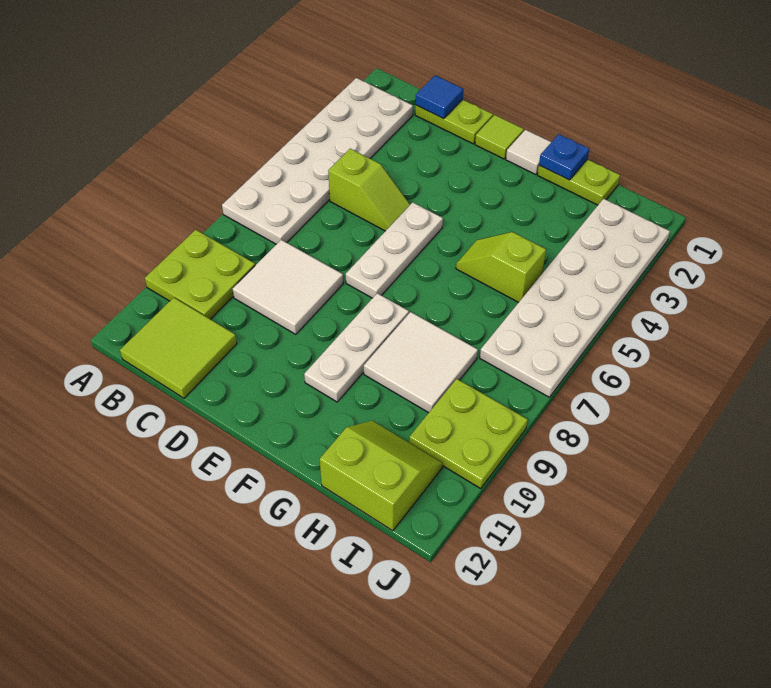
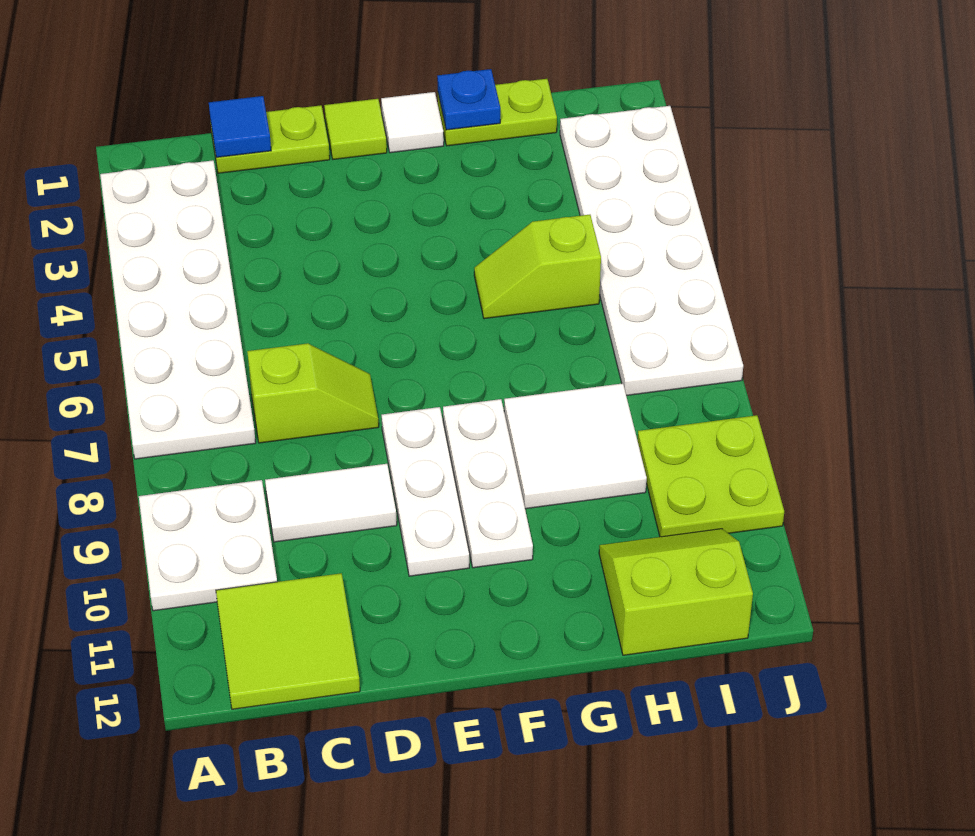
lime 2x2 plate [145,230,255,319] -> white 2x2 plate [139,480,277,611]
lime 1x2 slope [328,149,410,231] -> lime 1x2 slope moved to [247,343,379,443]
white 2x2 tile [233,240,343,334] -> white 1x2 tile [265,464,397,542]
white 1x3 plate [346,202,443,298] -> white 1x3 plate moved to [381,407,469,576]

